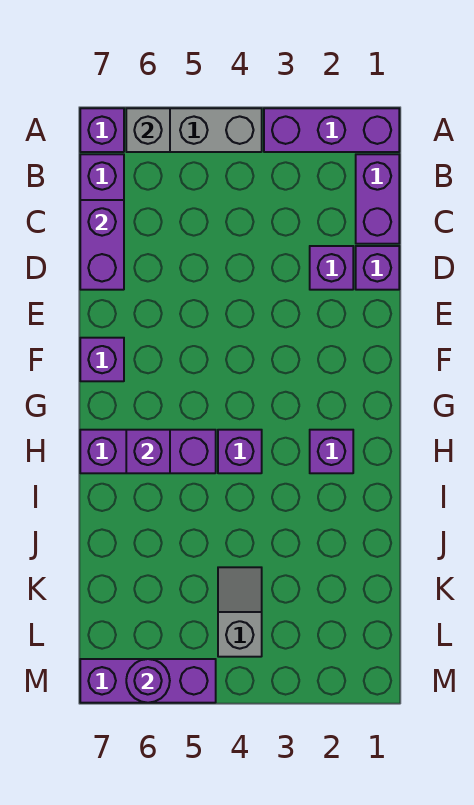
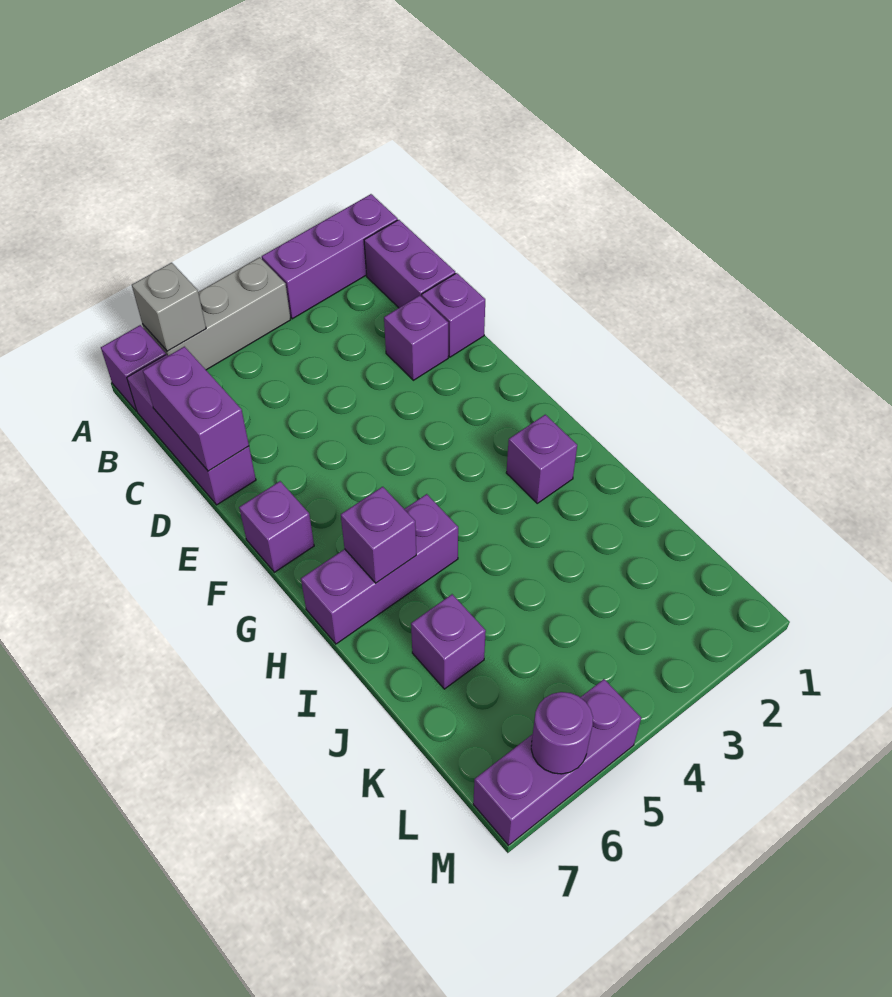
purple 1x1 brick [218,430,262,473] -> purple 1x1 brick moved to [411,594,486,689]
grey 1x2 slope [218,567,262,657] -> none

